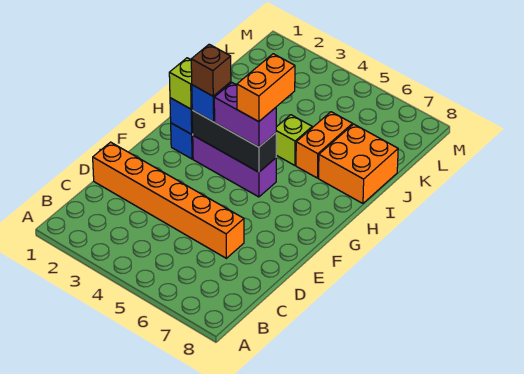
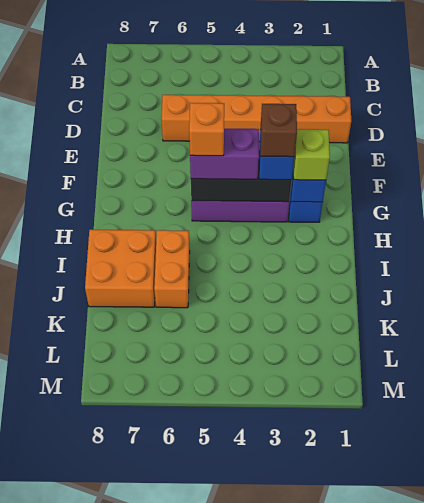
orange 1x2 brick [237,54,295,122] -> orange 1x1 brick [189,103,224,156]
lime 1x1 brick [276,115,312,165] -> none

